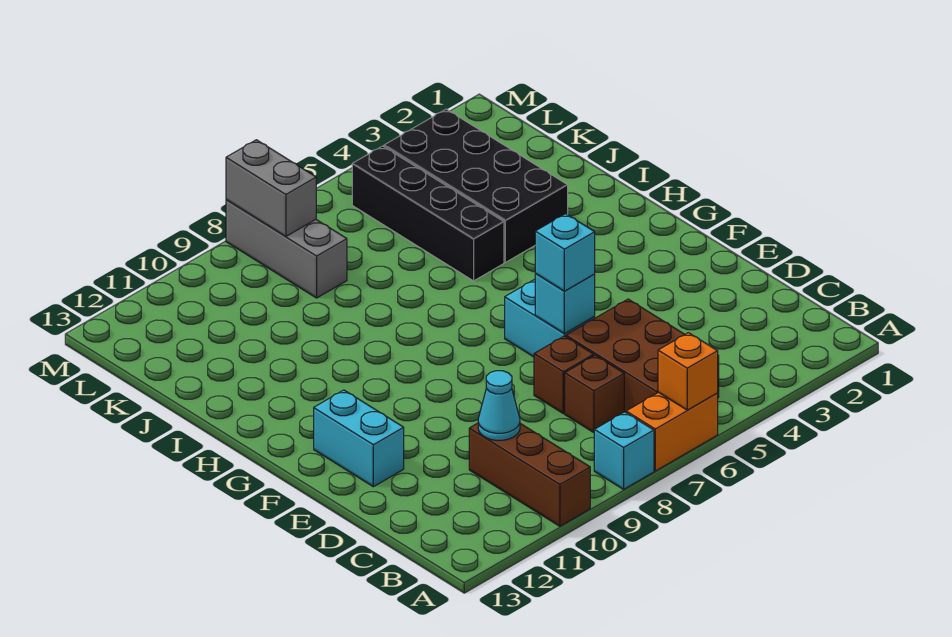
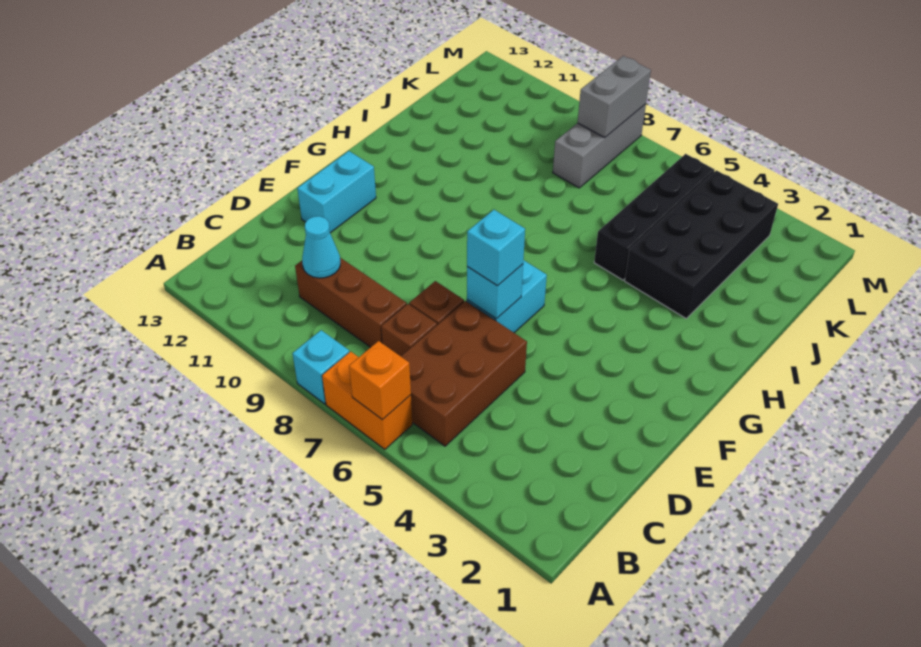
brown 1x3 brick [469,423,590,526] -> brown 1x3 brick turned to [295,258,407,347]

